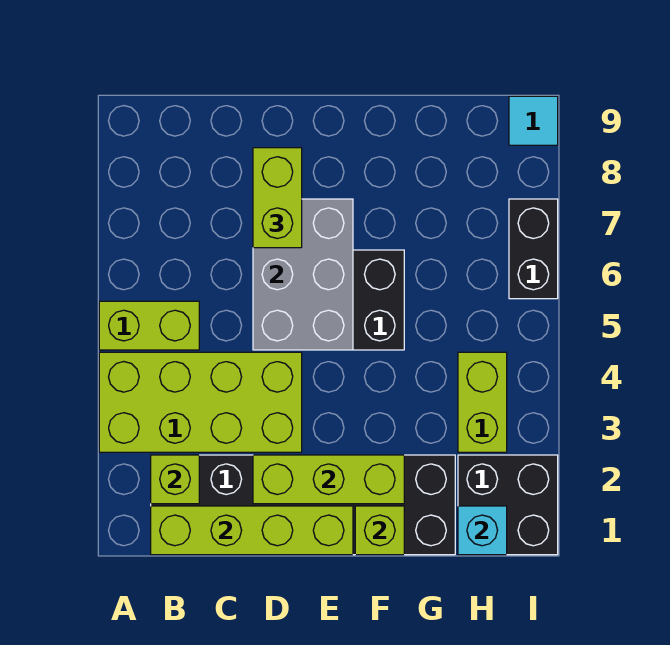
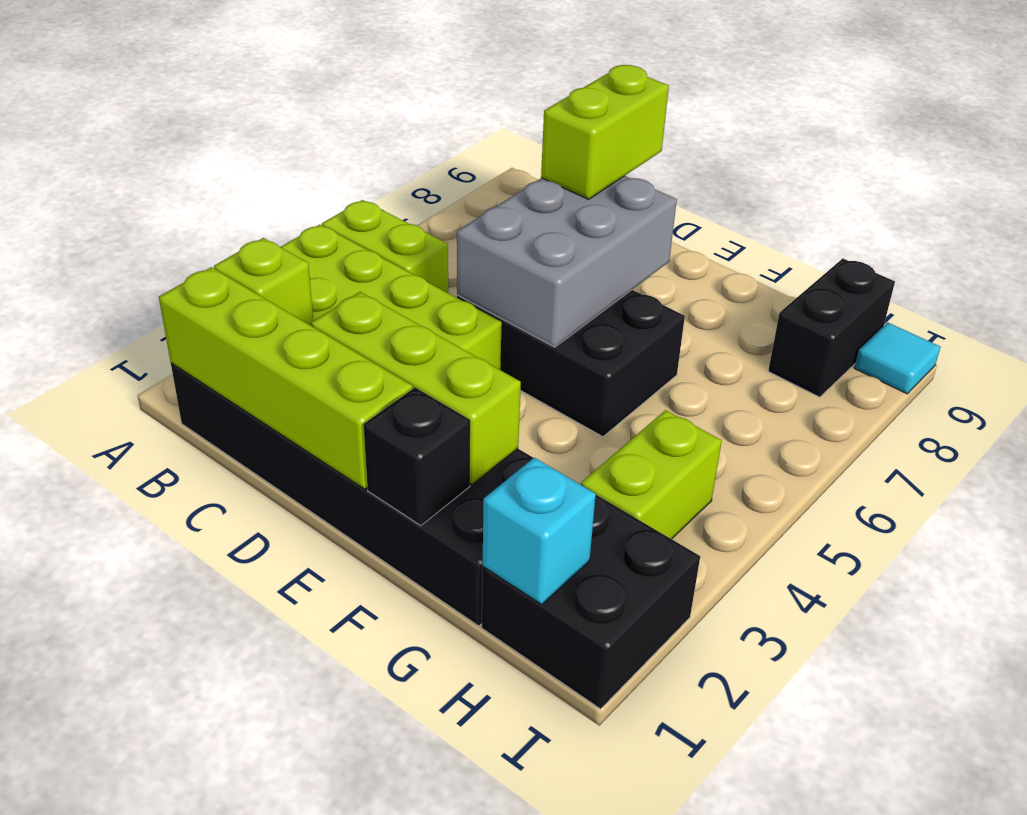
lime 1x1 brick [355,506,404,555] -> black 1x1 brick [363,387,470,525]
black 1x2 brick [509,199,558,299] -> black 1x2 brick moved to [768,259,895,397]

